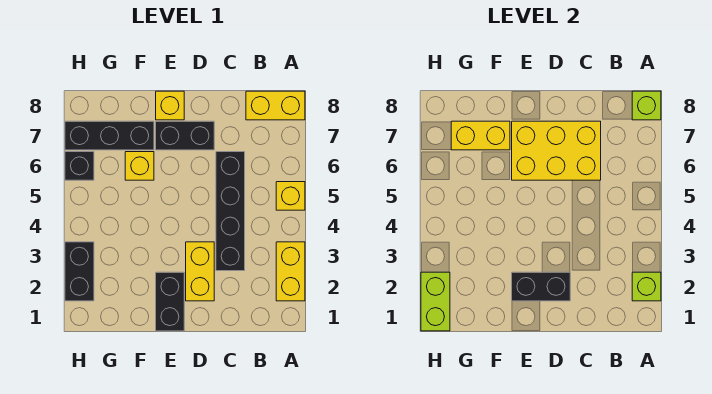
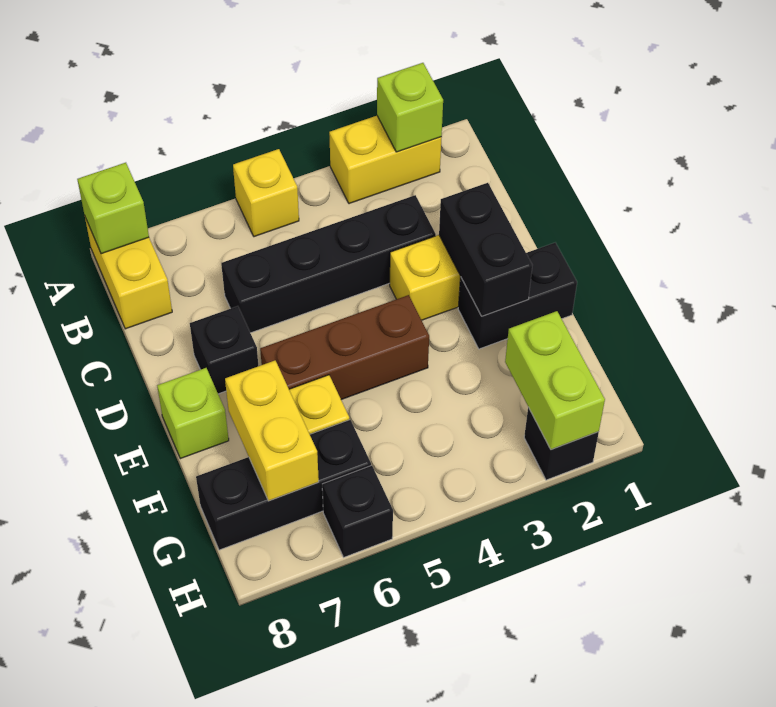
yellow 2x3 brick [512,121,601,180] -> none
black 1x2 brick [156,121,214,150] -> black 1x1 brick [190,306,258,394]
none -> brown 1x3 brick [260,295,429,400]
yellow 1x1 brick [156,91,184,120] -> lime 1x1 brick [157,368,229,459]
black 1x3 brick [65,121,154,150] -> black 1x3 brick turned to [196,420,371,550]
lime 1x2 brick [421,272,450,331] -> lime 1x2 brick turned to [505,311,605,450]
black 1x2 brick [65,242,94,301] -> black 1x1 brick [524,407,599,480]

